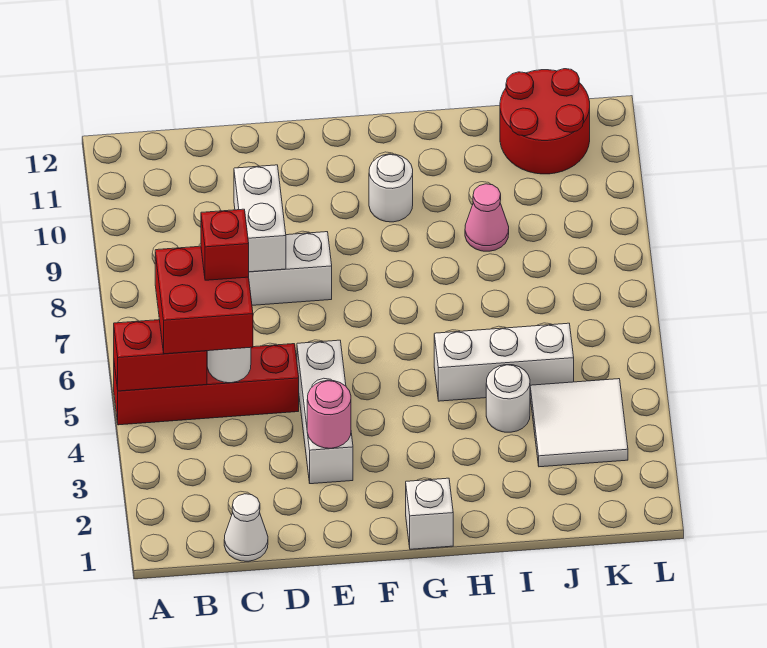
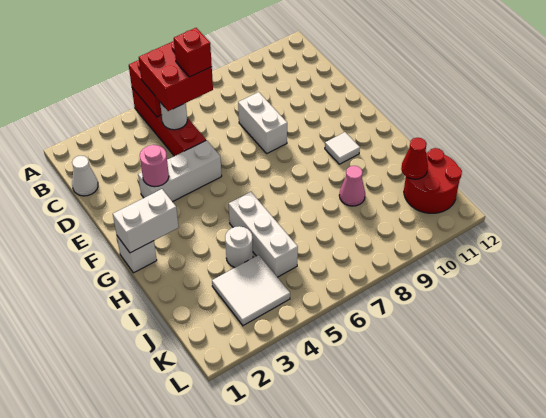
white 1x2 brick [234,165,286,272] -> white 1x2 brick moved to [113,189,179,253]
white 1x1 round brick [369,154,413,222] -> white 1x1 tile [325,132,360,164]
none -> red 1x1 cone [401,138,428,179]

